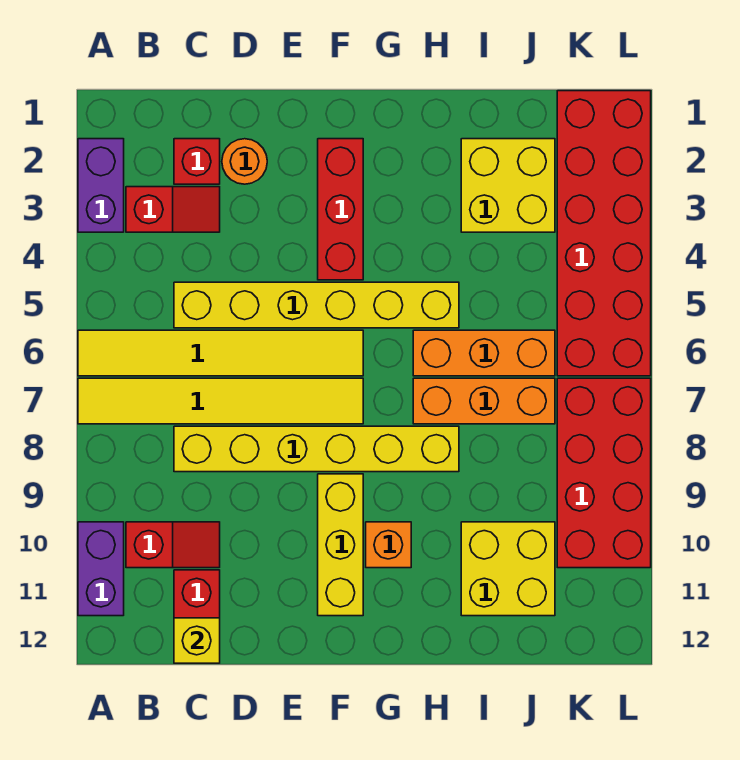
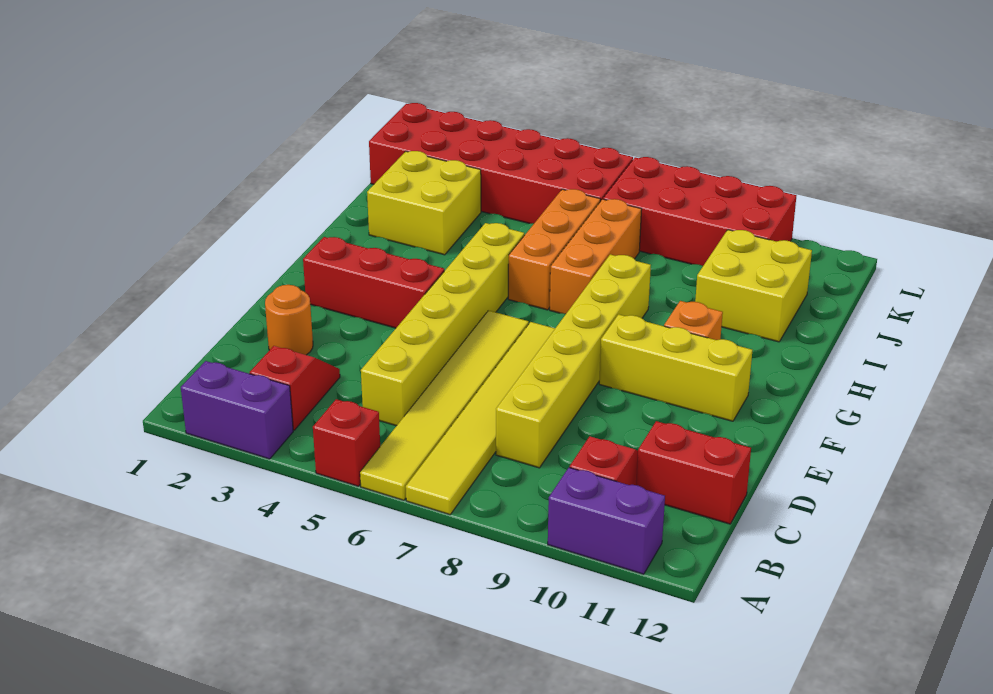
red 1x1 brick [174,139,220,184] -> red 1x1 brick moved to [313,399,380,486]
yellow 1x1 brick [174,618,220,663] -> none

